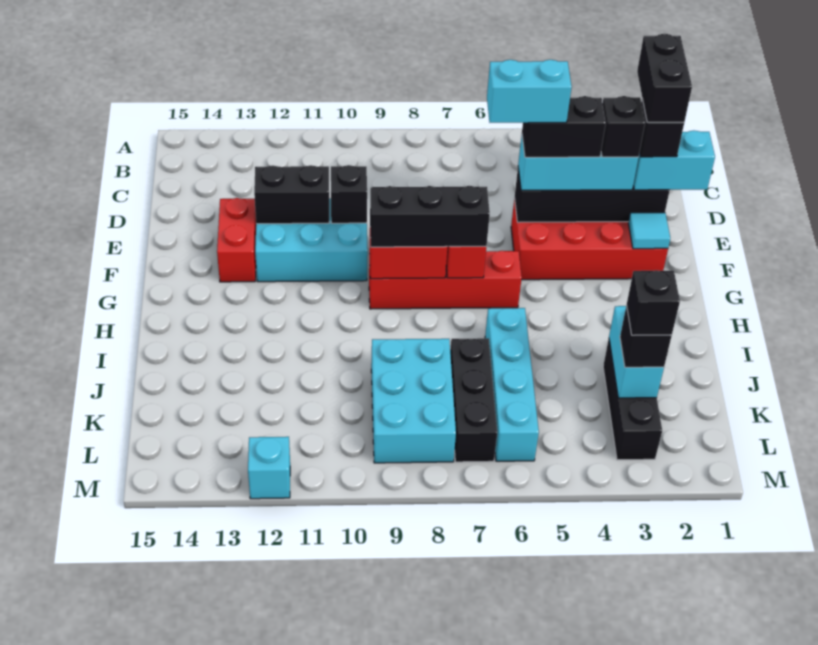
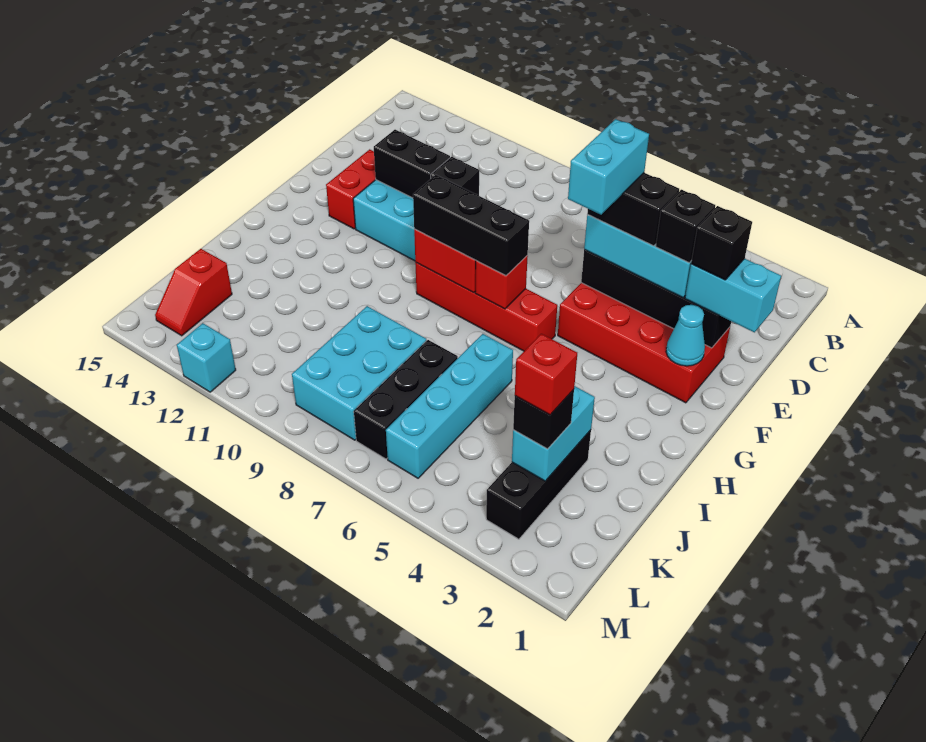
black 1x2 brick [637,34,692,122] -> none
cyan 1x2 brick [487,60,572,123] -> cyan 1x2 brick turned to [568,119,649,215]
cyan 1x1 tile [628,213,670,249] -> cyan 1x1 cone [666,305,705,366]
black 1x1 brick [627,270,680,335] -> red 1x1 brick [515,334,577,415]
none -> red 1x2 slope [155,249,232,336]

